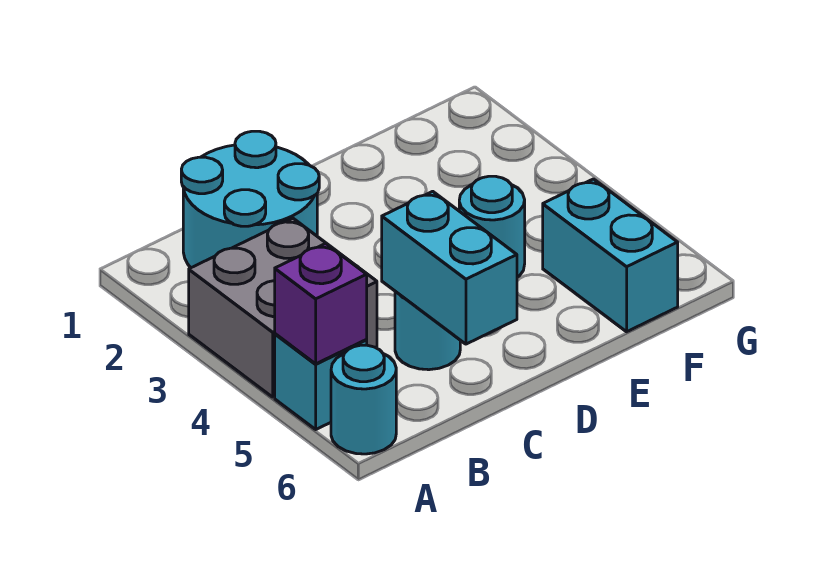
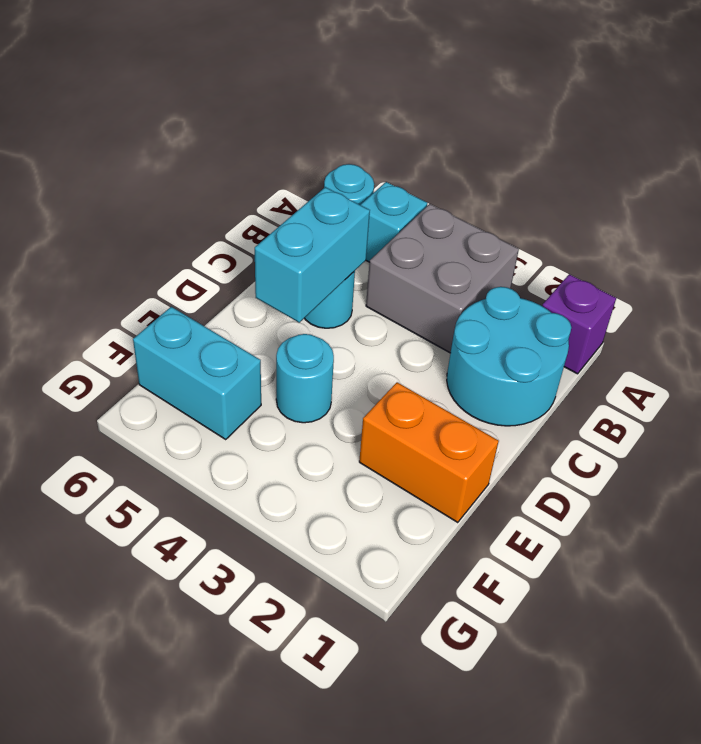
purple 1x1 brick [275,244,367,364] -> purple 1x1 brick moved to [542,274,616,374]
cyan 1x2 brick [382,191,517,344] -> cyan 1x2 brick turned to [255,187,370,322]
none -> orange 1x2 brick [359,382,499,522]

